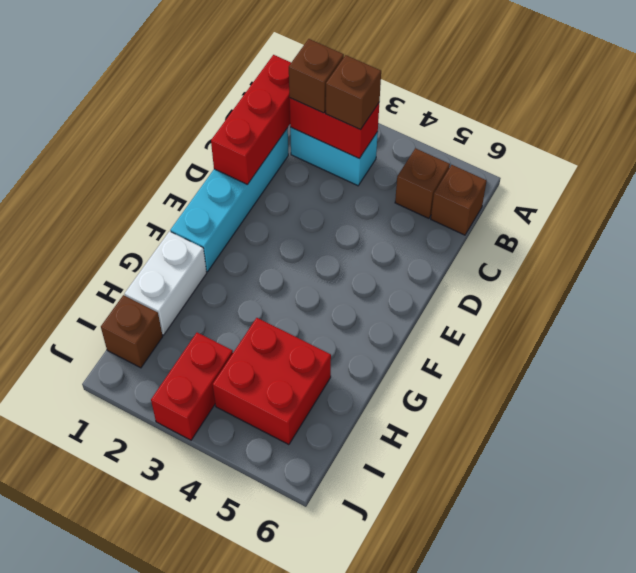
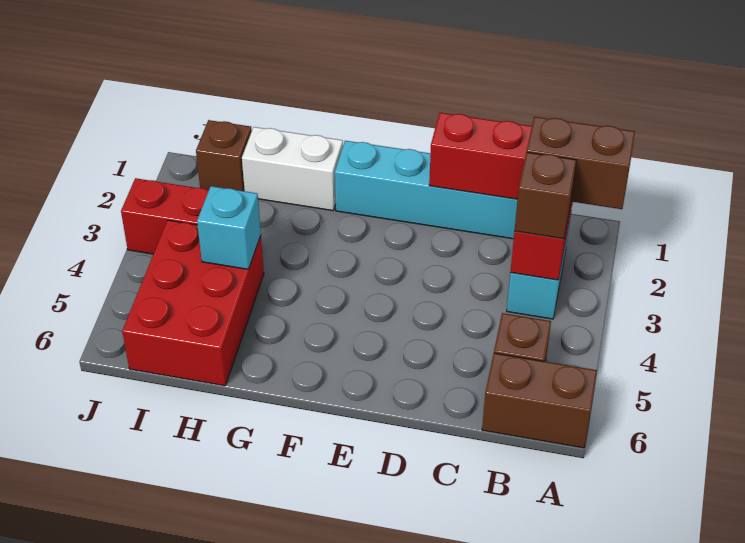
brown 1x1 brick [289,39,344,113] -> brown 1x2 brick [527,117,635,209]
brown 1x1 brick [431,165,487,235] -> brown 1x2 brick [482,353,597,448]
red 2x2 brick [213,318,331,445] -> red 2x3 brick [122,220,264,386]
none -> cyan 1x1 brick [197,186,261,269]

